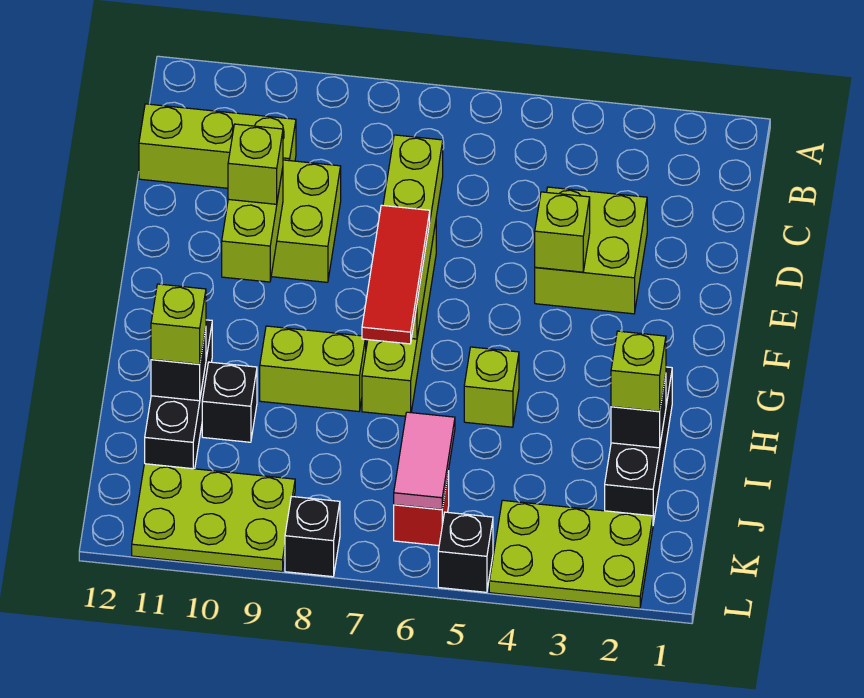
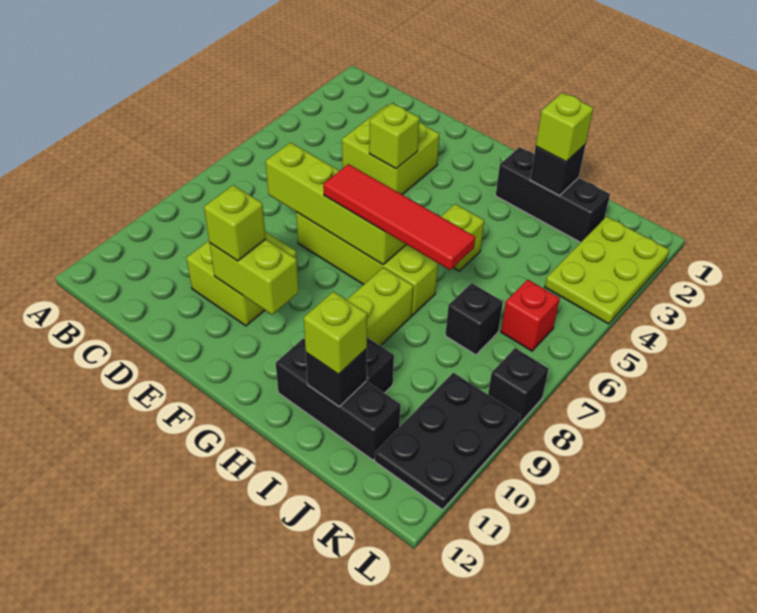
lime 1x3 brick [139,104,296,188] -> none
red 1x3 tile [362,205,430,344] -> red 1x4 tile [323,164,475,270]
pink 1x2 tile [394,412,455,509] -> none
lime 2x3 plate [132,464,295,571] -> black 2x3 plate [375,373,520,510]
black 1x1 brick [438,512,493,592] -> black 1x1 brick moved to [445,283,503,355]

